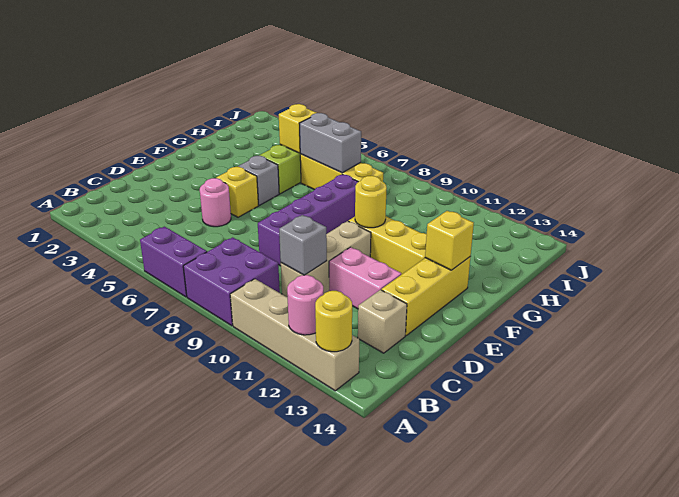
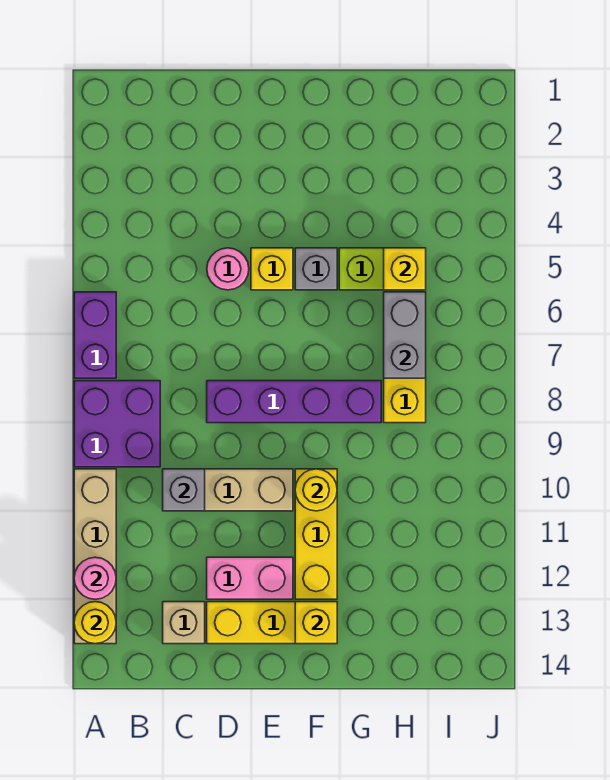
pink 1x2 brick [329,247,401,309] -> pink 1x2 brick turned to [207,557,293,599]

